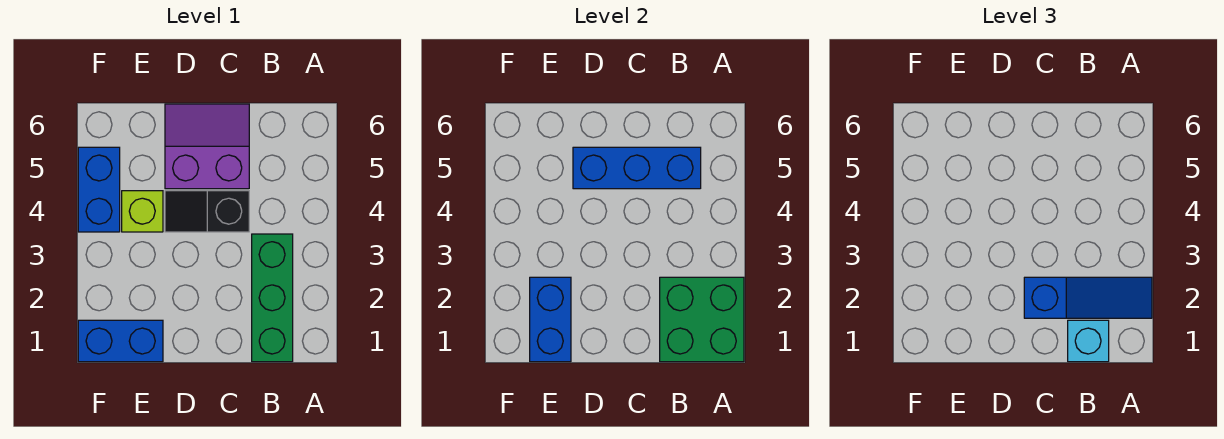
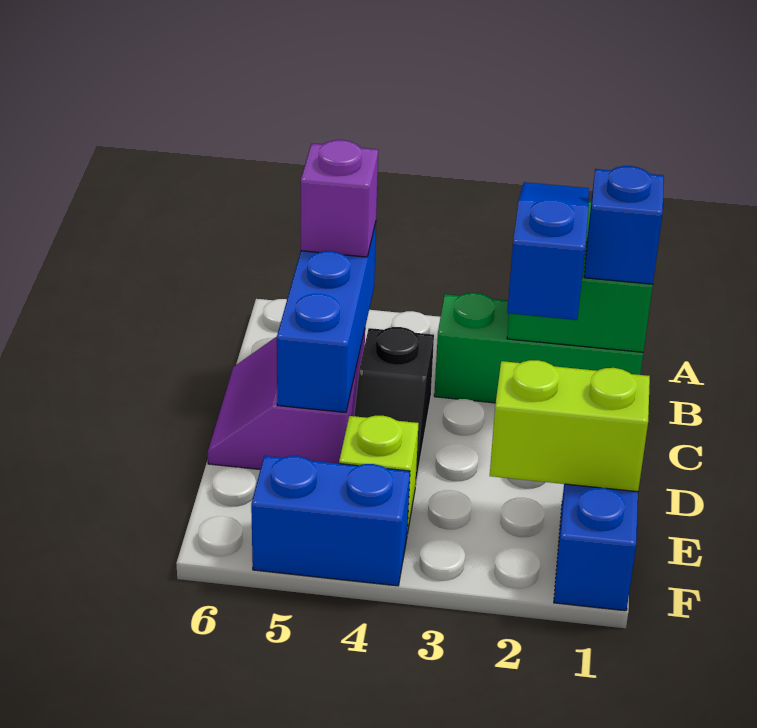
cyan 1x1 brick [1068,320,1109,362] -> blue 1x1 brick [584,166,664,284]
none -> purple 1x1 brick [301,140,378,257]
blue 1x2 brick [530,277,571,362] -> lime 1x2 brick [490,360,650,492]

